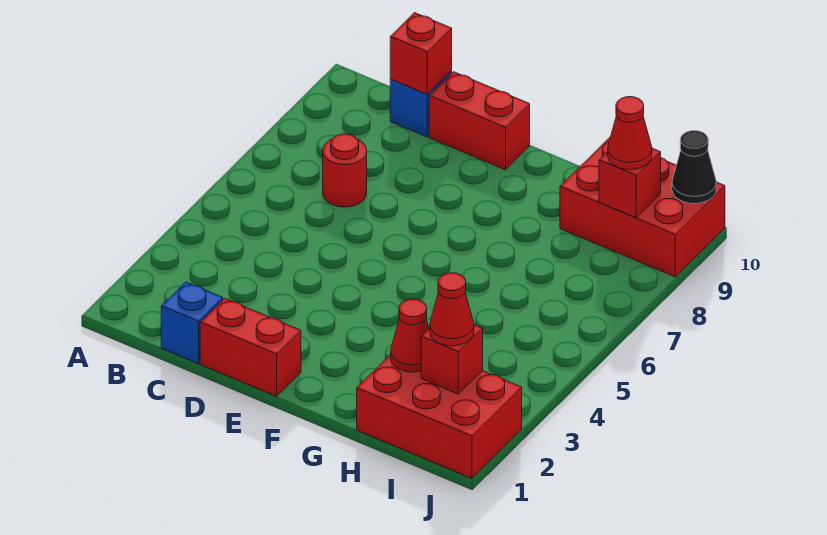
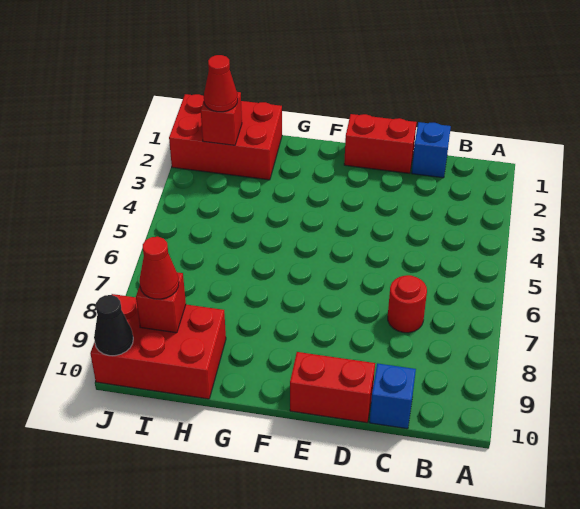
red 1x1 brick [390,13,452,94] -> none
red 1x1 cone [391,299,429,372] -> none

